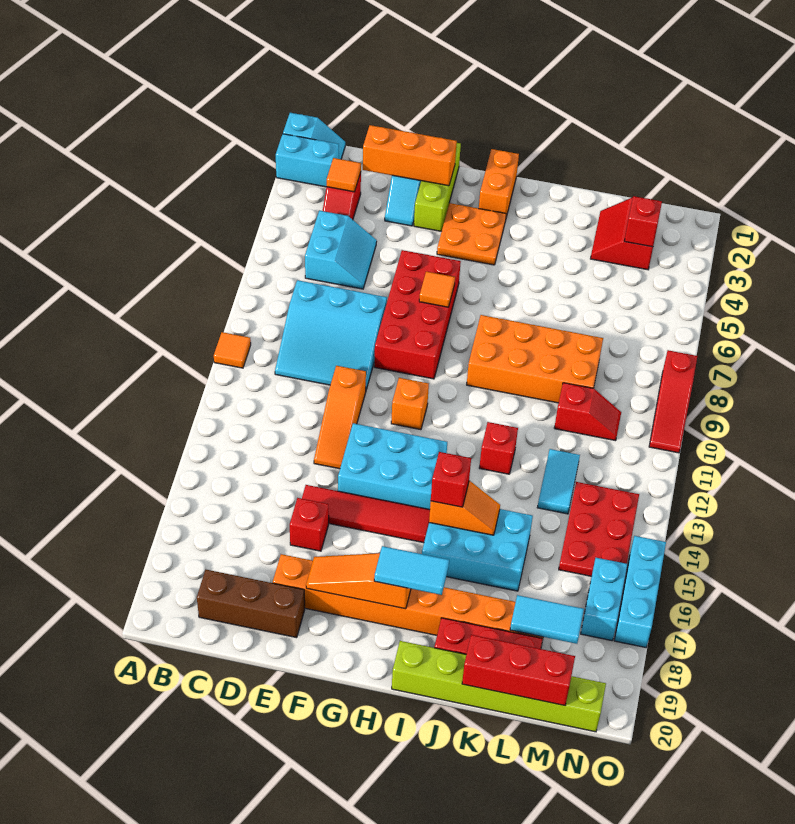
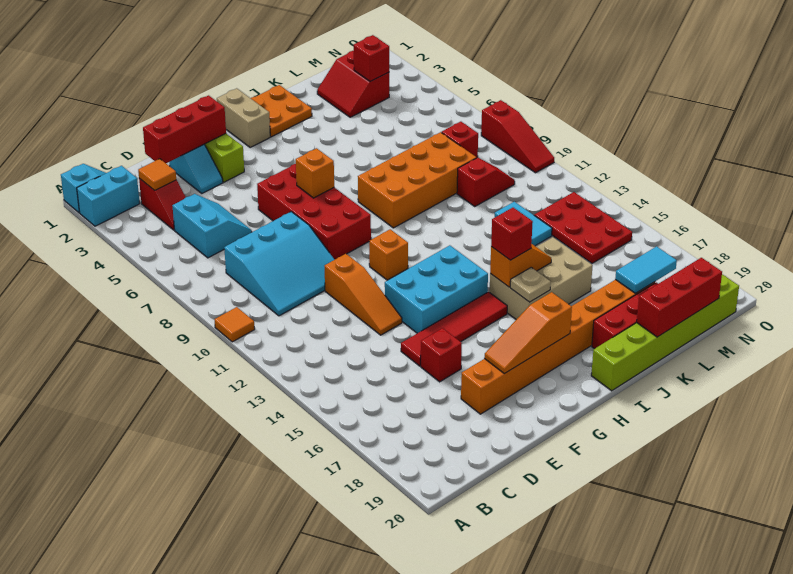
brown 1x3 brick [197,570,305,638] -> none
orange 1x3 brick [363,125,457,186] -> red 1x3 brick [143,95,226,163]
orange 2x2 plate [437,203,506,265] -> orange 2x2 plate moved to [251,85,312,137]
orange 1x1 tile [419,272,455,307] -> orange 1x1 brick [296,148,334,198]
orange 1x2 brick [479,149,519,217] -> tan 1x2 brick [217,88,270,147]
cyan 1x2 tile [374,546,449,595] -> none
cyan 2x3 brick [422,509,533,591] -> tan 2x3 brick [489,237,593,319]
none -> tan 1x1 plate [510,267,551,302]
red 1x1 brick [479,422,518,474] -> red 1x1 brick moved to [442,122,478,158]
cyan 1x2 brick [581,558,627,641] -> none
cyan 1x3 brick [614,536,666,647] -> none

